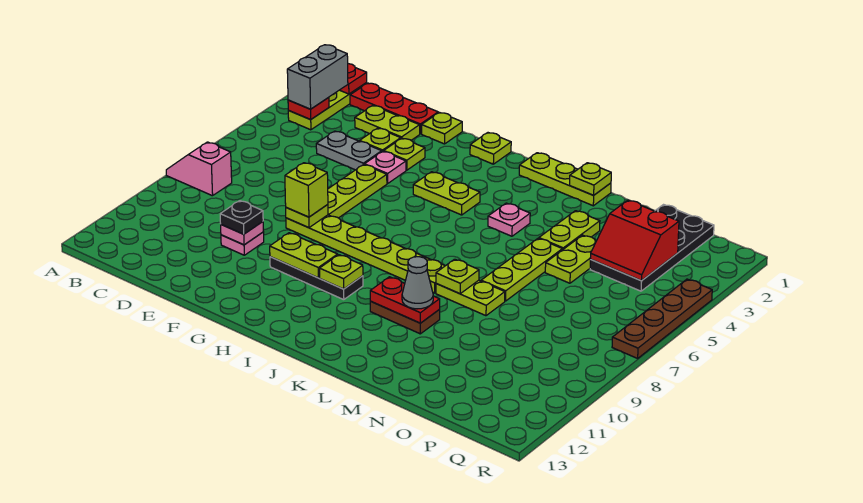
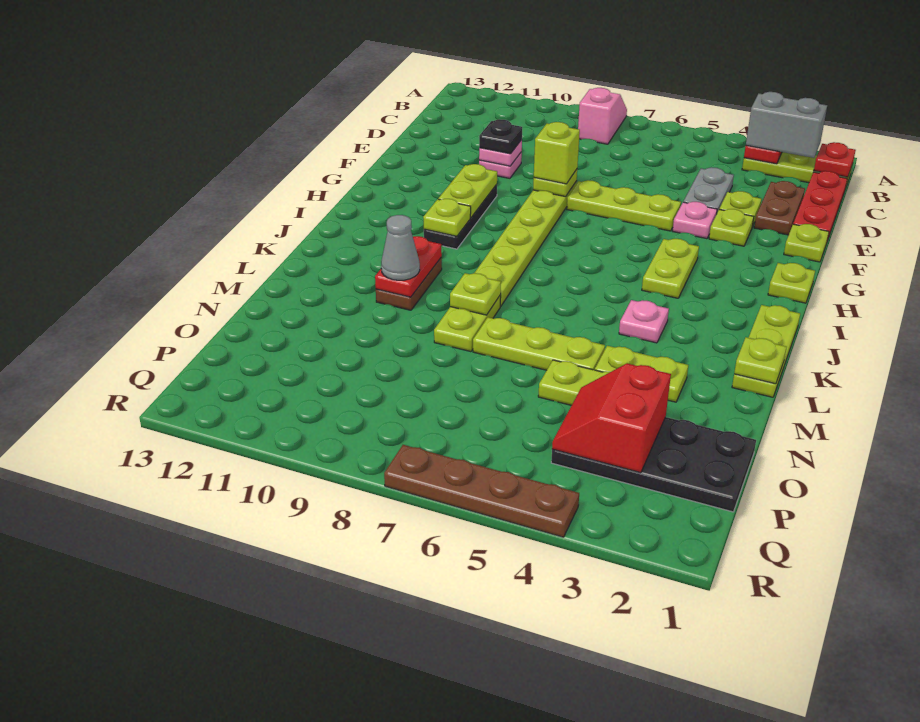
lime 1x2 plate [355,106,420,140] -> brown 1x2 plate [754,181,805,235]

